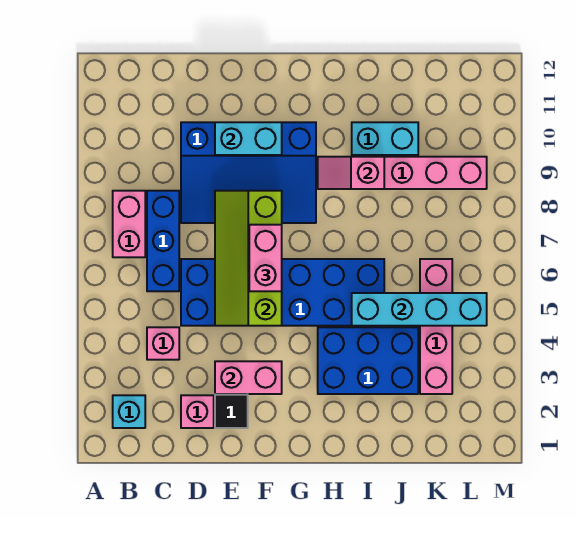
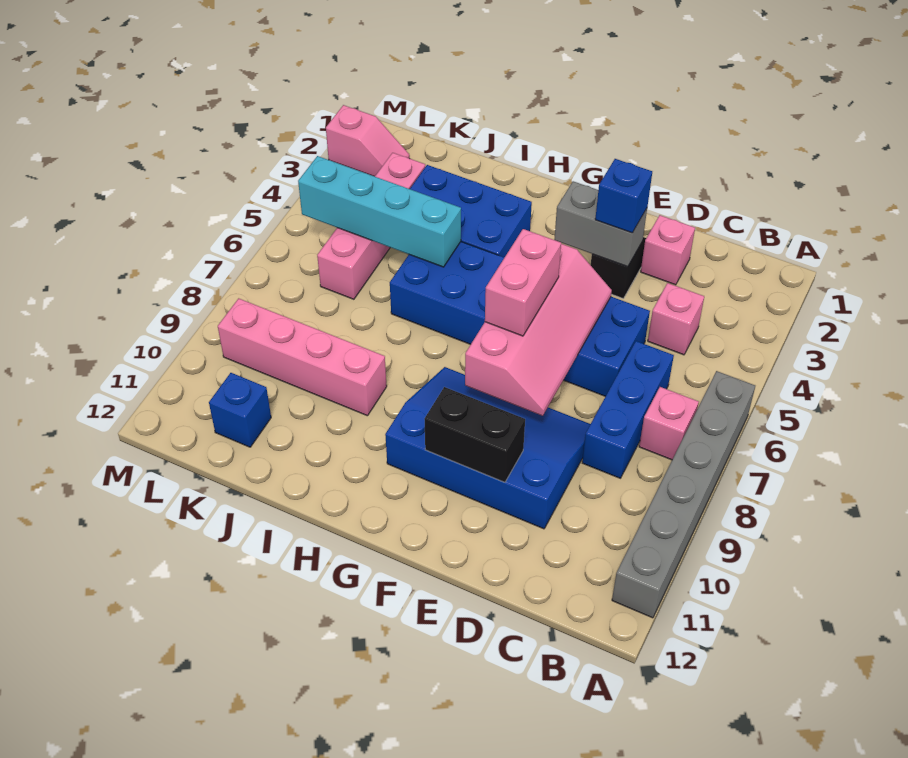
none -> grey 1x6 brick [612,371,755,618]
cyan 1x1 brick [113,395,145,428] -> none
pink 1x2 brick [113,191,145,257] -> pink 1x1 brick [639,387,699,460]
pink 1x2 brick [215,361,282,394] -> grey 1x2 brick [554,181,647,267]
none -> blue 1x1 brick [595,159,652,233]
lime 2x4 slope [215,191,282,326] -> pink 2x4 slope [465,244,612,416]
cyan 1x2 brick [215,122,282,155] -> black 1x2 brick [425,387,525,482]
pink 1x2 slope [318,157,384,189] -> pink 1x2 slope moved to [326,105,410,176]
cyan 1x2 brick [352,122,418,155] -> none
none -> blue 1x1 brick [209,373,271,447]

